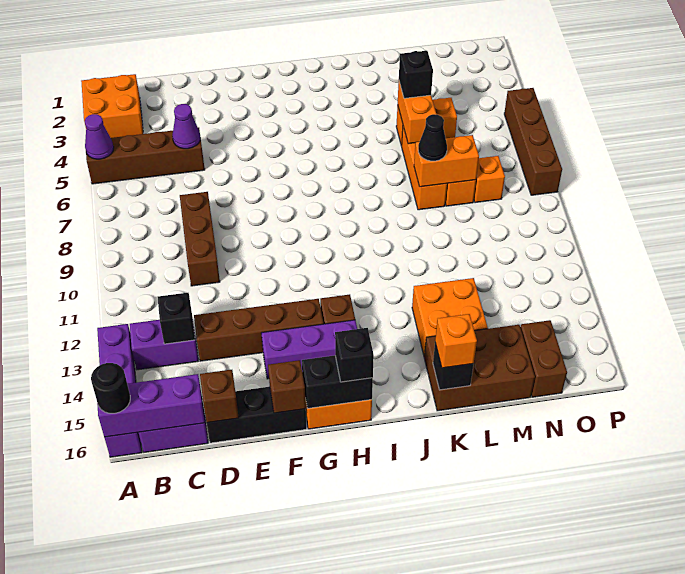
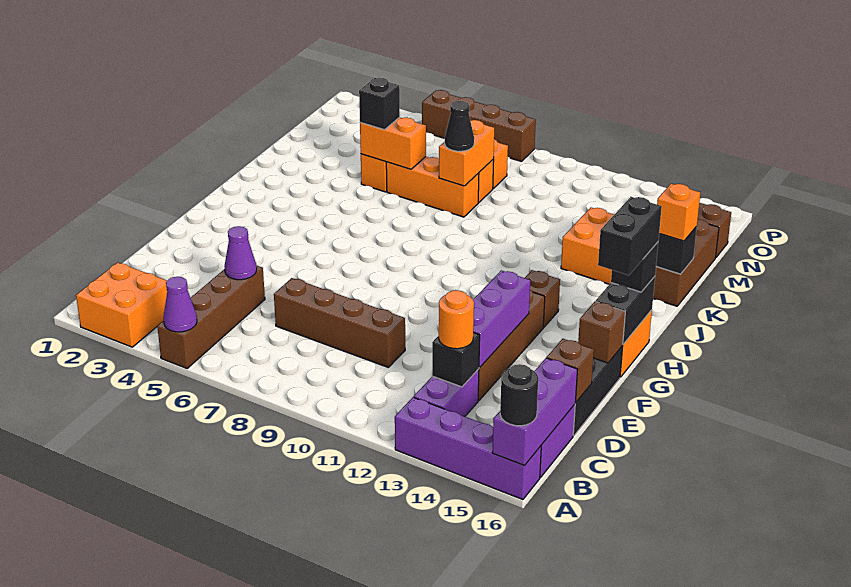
none -> orange 1x1 round brick [439,290,474,349]
brown 1x3 brick [180,192,220,286] -> brown 1x4 brick [274,278,405,367]
purple 1x3 brick [261,320,357,379] -> purple 1x3 brick moved to [473,270,530,368]
none -> black 1x2 brick [598,197,662,275]

